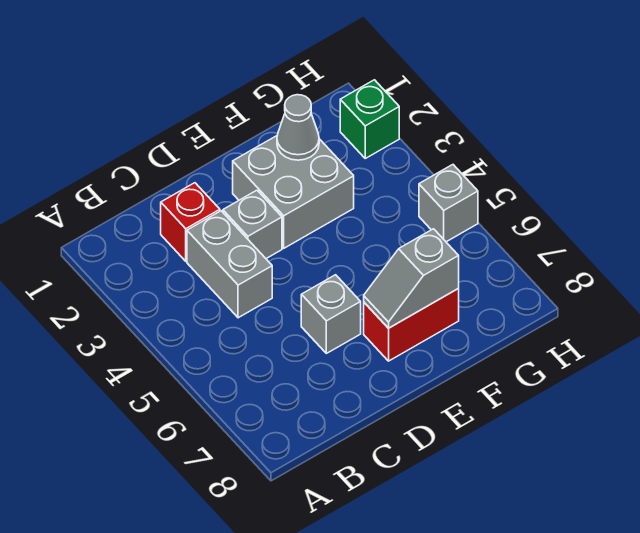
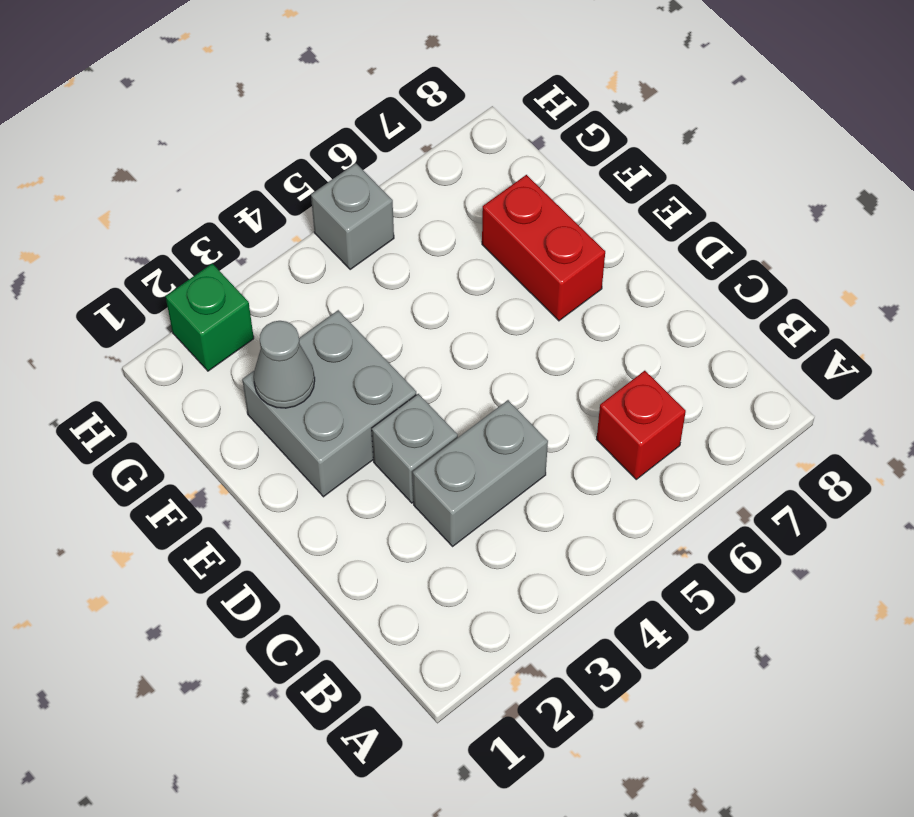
red 1x1 brick [161,183,220,261] -> red 1x1 brick moved to [597,371,686,479]
grey 1x1 brick [301,275,361,353] -> none
grey 1x2 slope [364,229,459,328] -> none

